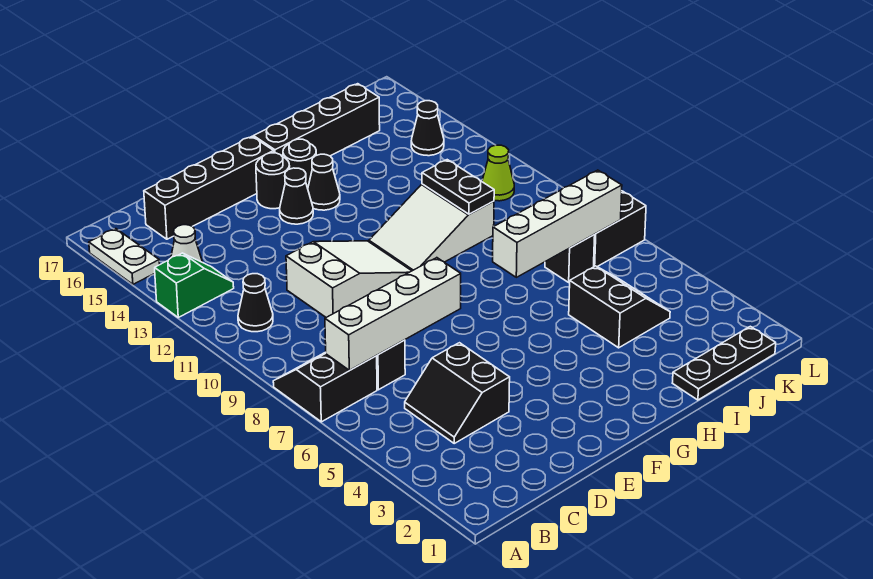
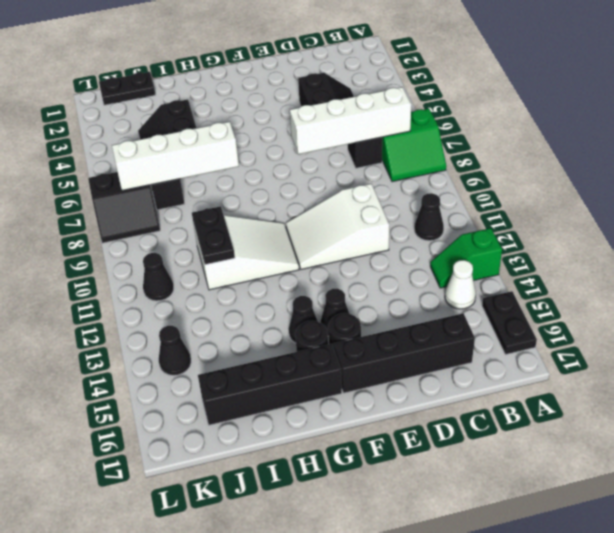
black 2x2 slope [273,352,377,422] -> green 2x2 slope [382,109,446,182]
white 1x2 plate [89,229,160,284] -> black 1x2 plate [482,291,537,355]
black 1x3 plate [673,326,776,400] -> black 1x2 plate [99,72,156,105]
lime 1x1 cone [482,145,514,201] -> black 1x1 cone [143,253,174,301]

